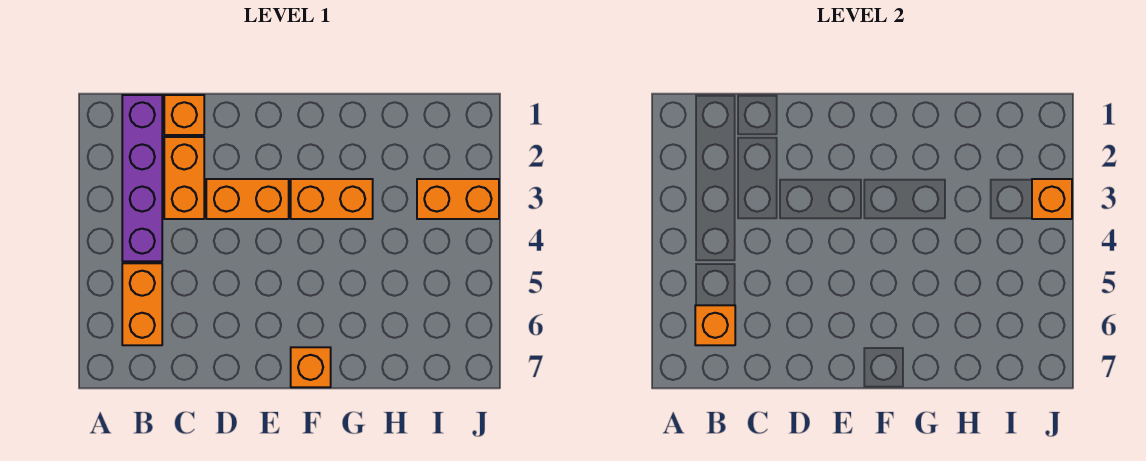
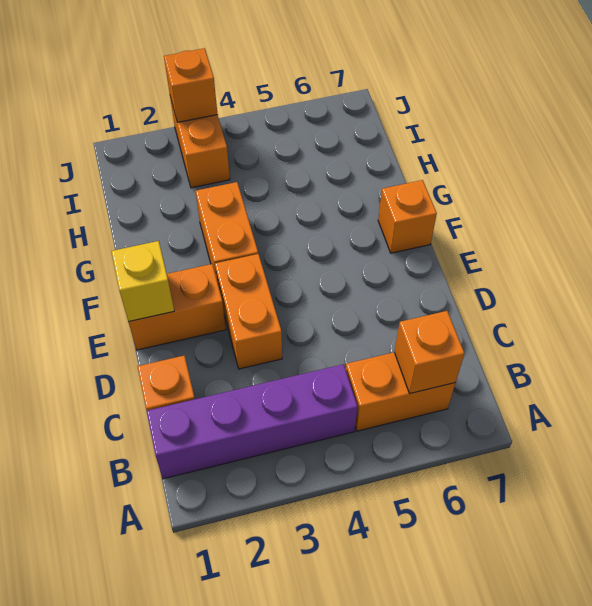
orange 1x2 brick [164,137,204,219] -> orange 1x2 brick moved to [129,264,226,350]
none -> yellow 1x1 brick [111,241,174,322]

